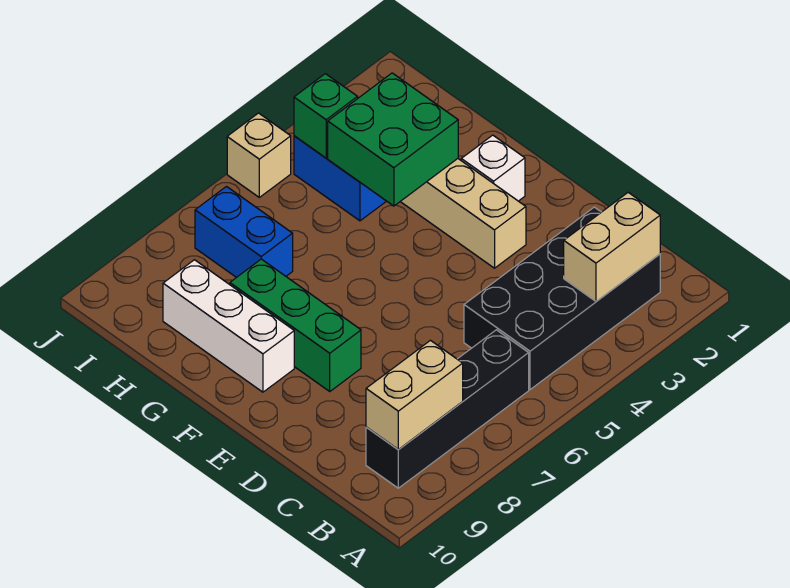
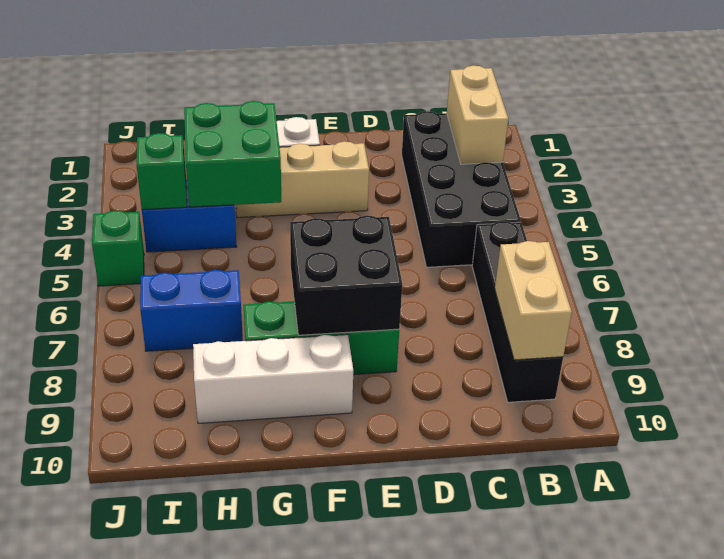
none -> black 2x2 brick [290,216,402,335]
tan 1x1 brick [227,113,291,197] -> green 1x1 brick [92,210,144,286]

